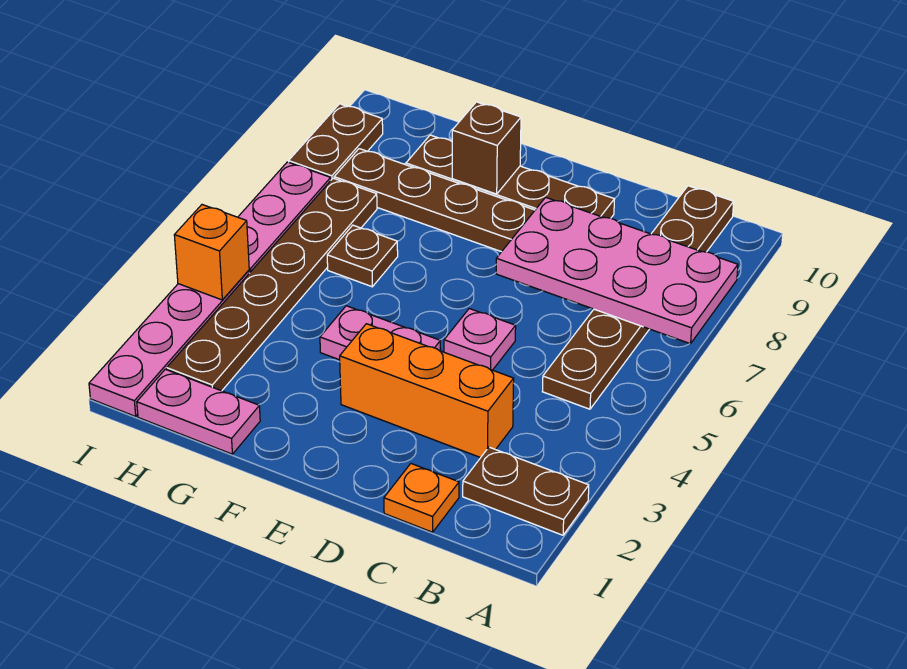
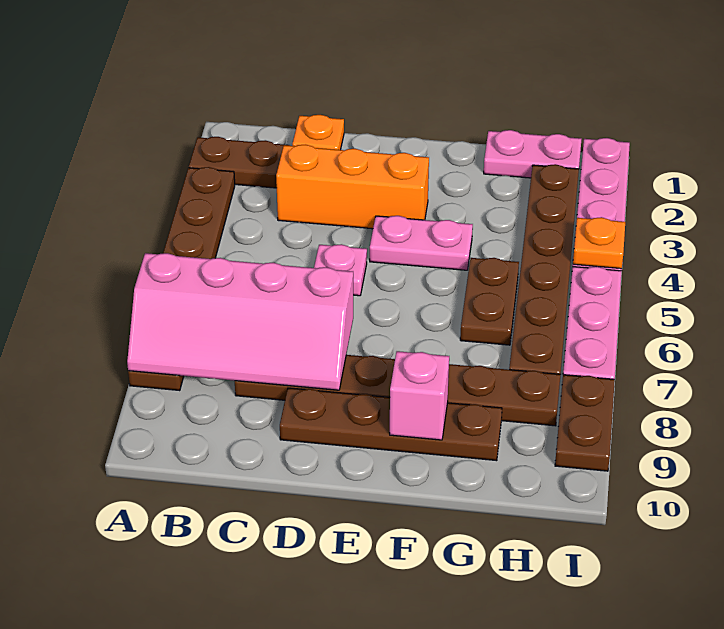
pink 2x4 plate [496,197,738,344] -> pink 2x4 slope [127,253,353,390]
brown 1x6 plate [542,186,734,409] -> brown 1x6 plate moved to [128,167,235,391]
brown 1x1 brick [452,102,521,194] -> pink 1x1 brick [390,351,449,440]
brown 1x1 plate [327,225,398,287] -> brown 1x2 plate [460,258,519,345]
orange 1x1 brick [174,205,249,300] -> orange 1x1 plate [573,217,625,269]

